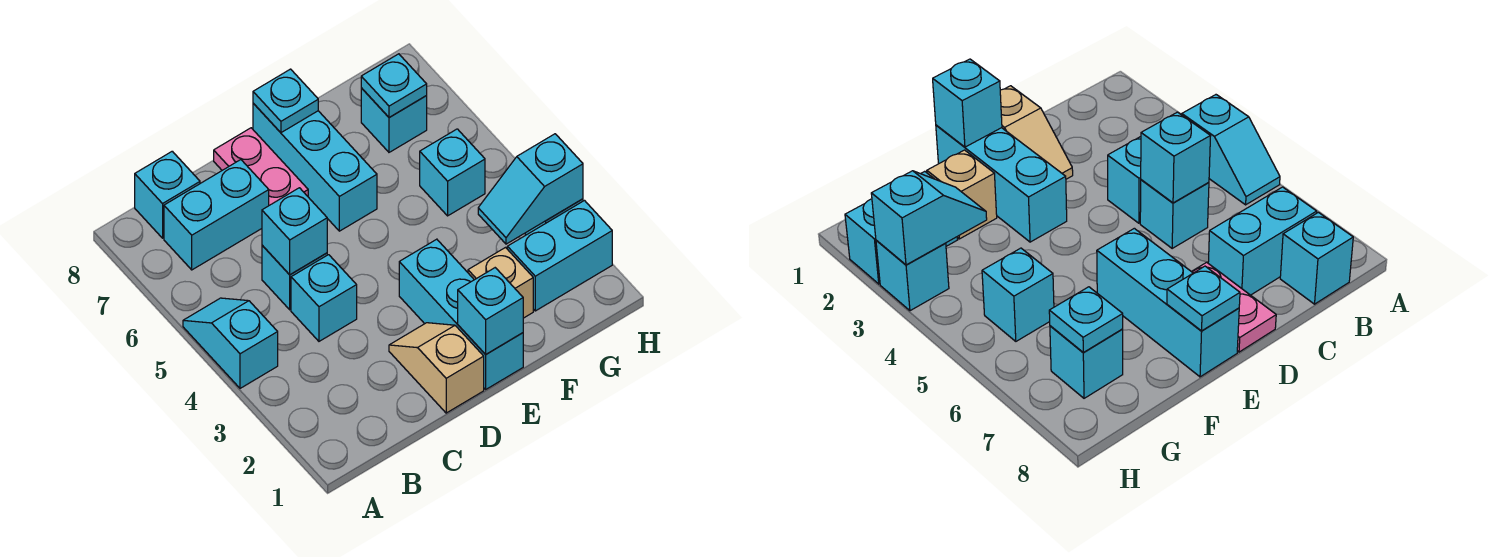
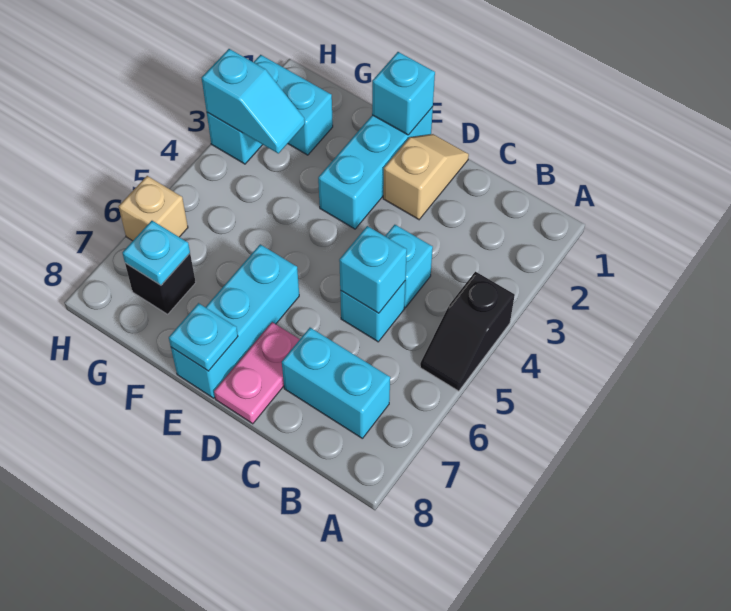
cyan 1x2 slope [183,298,278,388] -> black 1x2 slope [420,272,515,391]
cyan 1x1 brick [135,151,200,238] -> none
tan 1x2 slope [389,323,484,413] -> tan 1x2 slope turned to [383,134,469,219]
tan 1x1 brick [468,248,533,318] -> tan 1x1 brick moved to [119,176,188,241]
cyan 1x1 brick [420,129,485,216] -> none
cyan 1x1 brick [361,88,427,152] -> black 1x1 brick [125,254,196,314]

